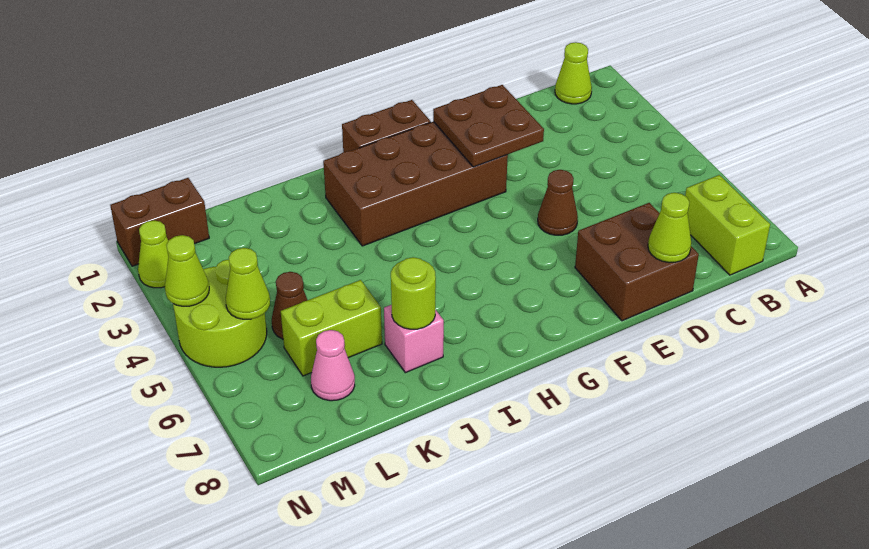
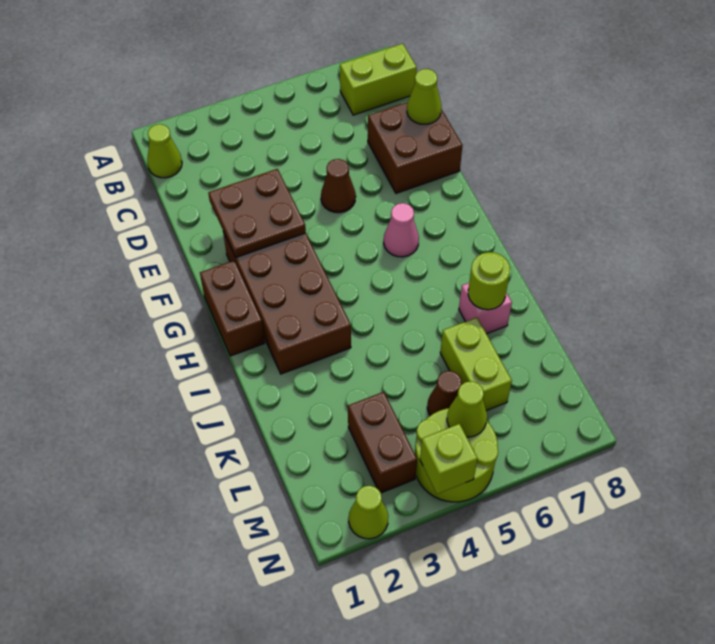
pink 1x1 cone [311,330,355,401] -> pink 1x1 cone moved to [384,203,419,257]
brown 1x2 brick [110,178,209,266] -> brown 1x2 brick moved to [348,392,417,493]
lime 1x1 cone [165,235,209,306] -> lime 1x1 brick [420,424,478,494]

